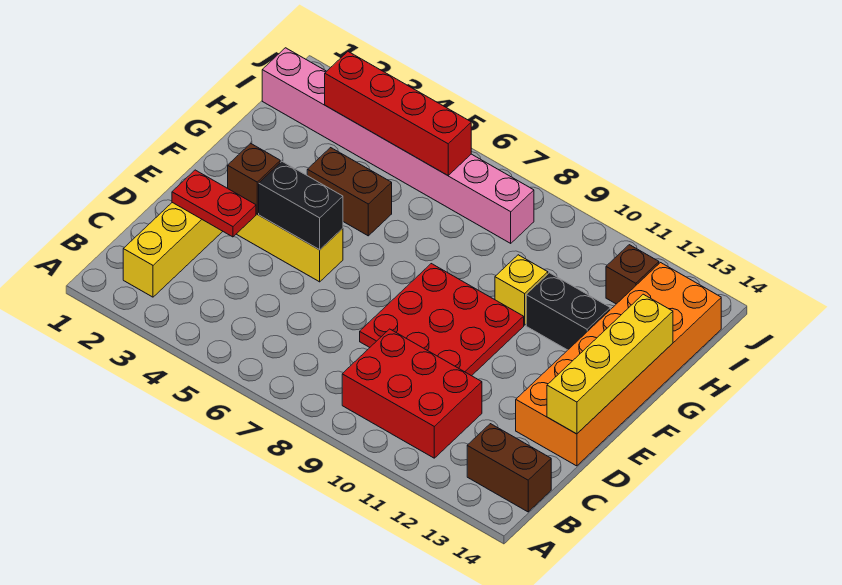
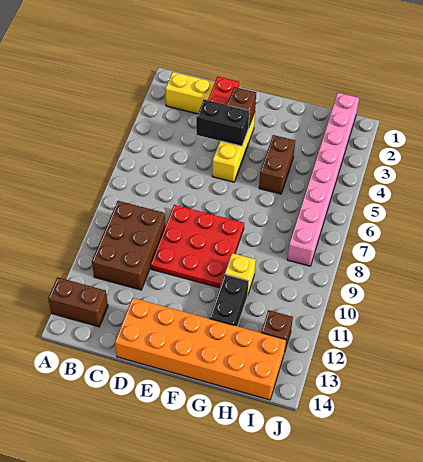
red 2x3 brick [342,329,482,458] -> brown 2x3 brick [92,201,165,290]
brown 1x2 brick [467,424,551,512] -> brown 1x2 brick turned to [48,277,108,327]
yellow 1x4 brick [547,294,673,434] -> none
black 1x2 brick [259,162,343,250] -> black 1x2 brick turned to [196,100,250,146]
red 1x4 brick [325,52,471,175] -> none

